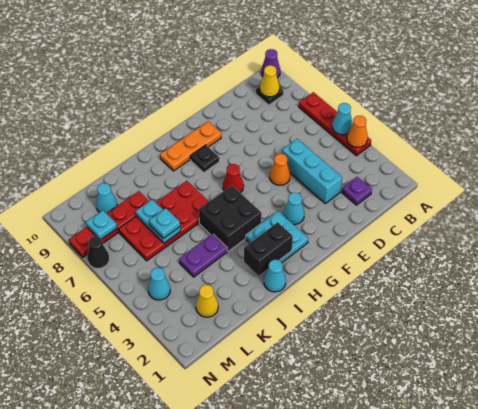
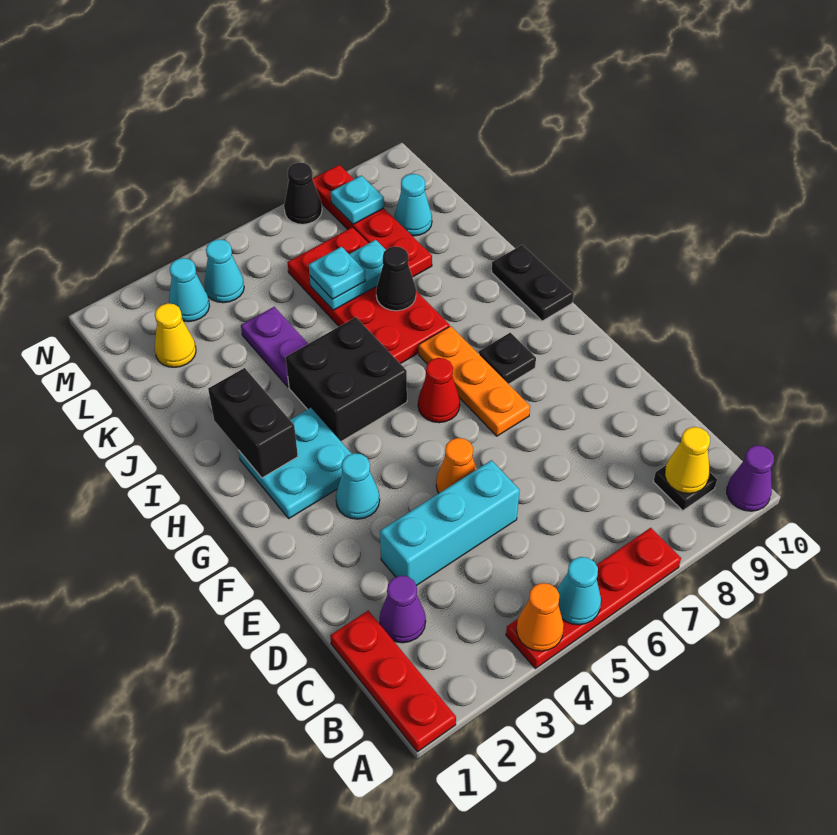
none -> red 1x3 plate [330,611,456,752]
purple 1x1 plate [342,177,372,205] -> purple 1x1 cone [380,576,426,643]
orange 1x3 plate [160,122,221,171] -> orange 1x3 plate moved to [419,326,530,436]
none -> black 1x2 plate [492,245,574,321]
cyan 1x1 cone [264,260,286,292] -> cyan 1x1 cone moved to [169,258,209,322]
none -> black 1x1 cone [376,247,416,311]

